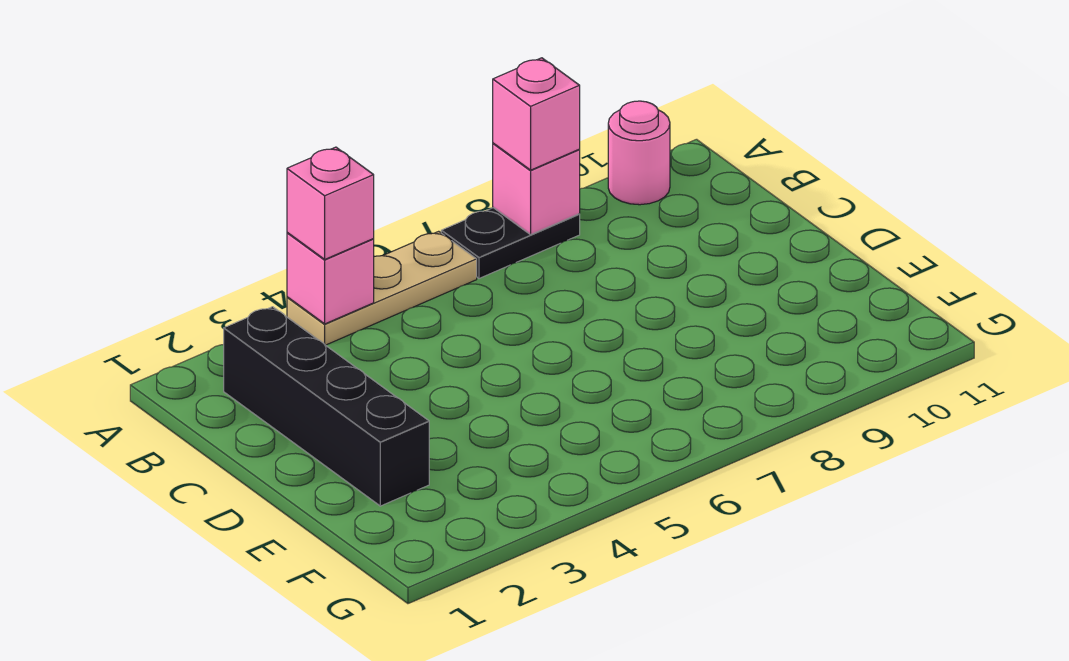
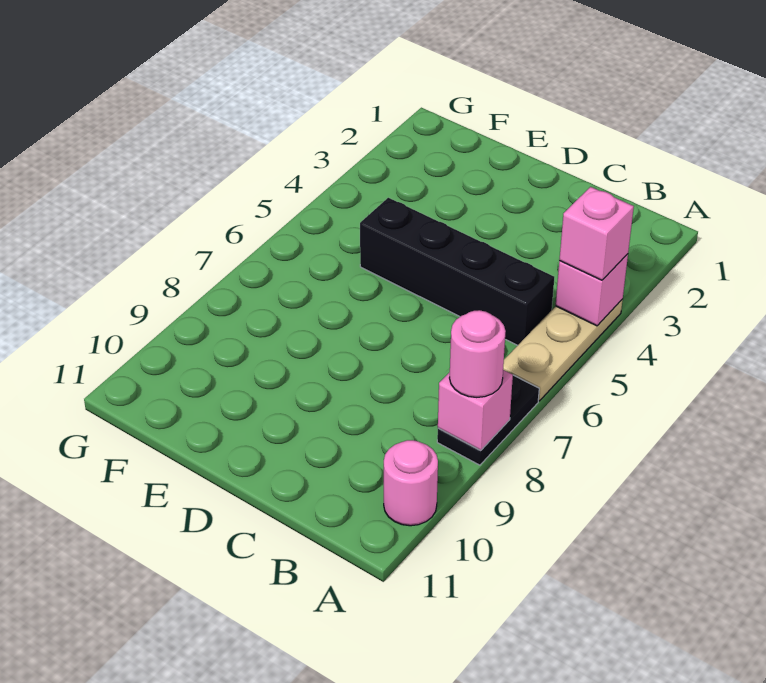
pink 1x1 brick [493,58,580,170] -> pink 1x1 round brick [450,310,506,397]
black 1x4 brick [223,307,429,506] -> black 1x4 brick moved to [360,198,554,345]

